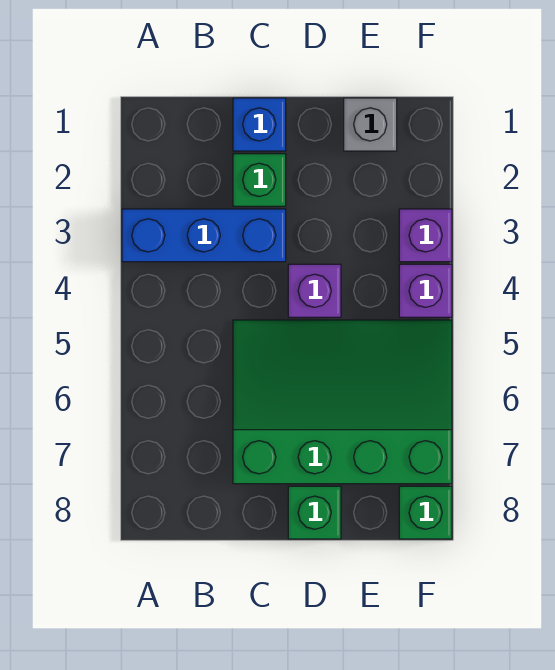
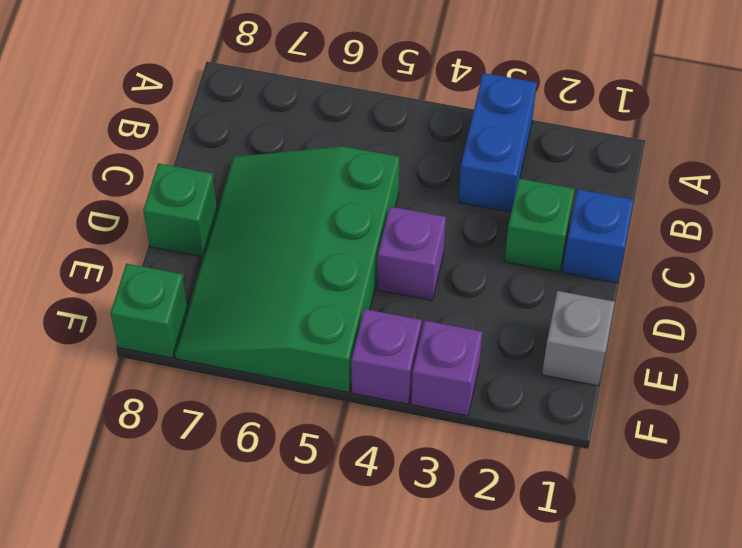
blue 1x3 brick [122,209,286,262] -> blue 1x2 brick [458,73,537,212]
green 3x4 slope [233,320,452,484] -> green 3x4 slope turned to [175,146,399,393]

